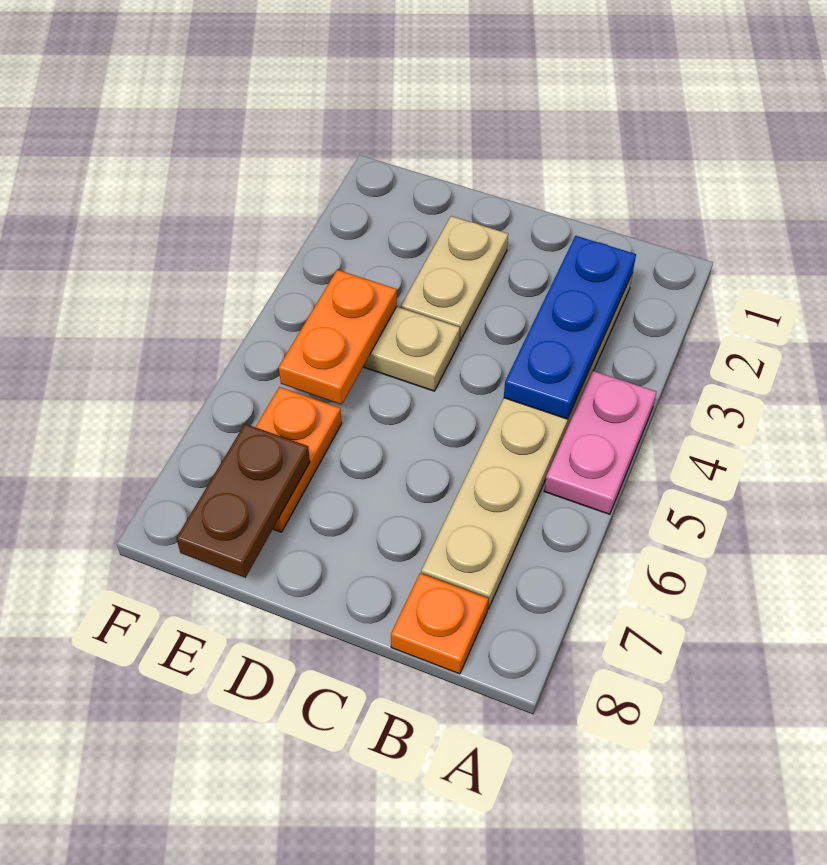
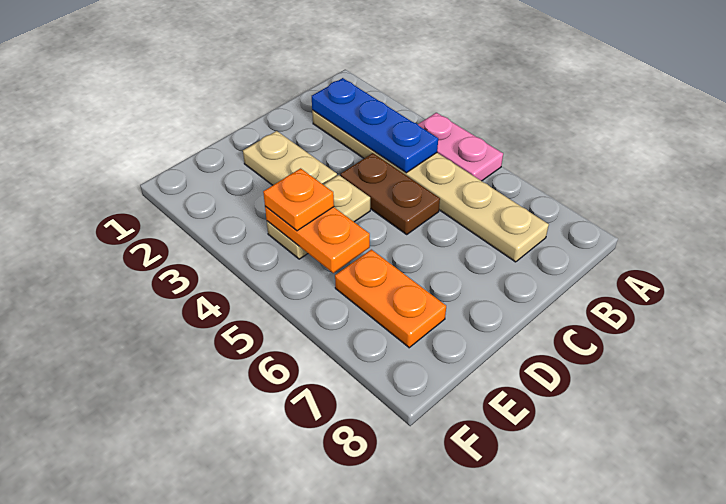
orange 1x1 plate [391,573,488,674] -> orange 1x1 plate moved to [263,168,334,231]
brown 1x2 plate [176,424,310,578] -> brown 1x2 plate moved to [340,153,440,234]

